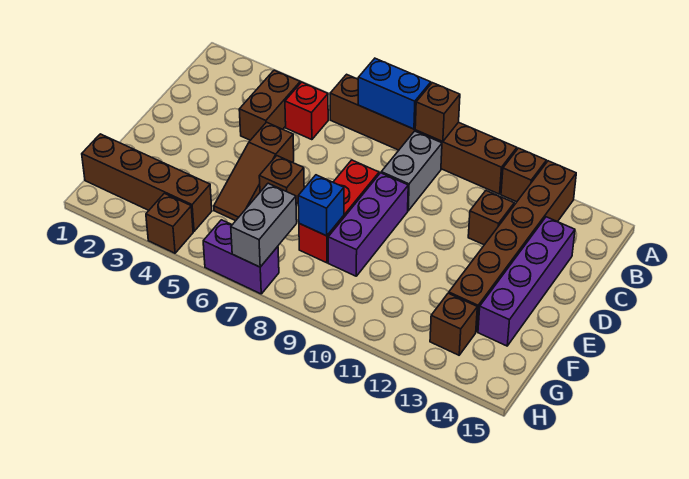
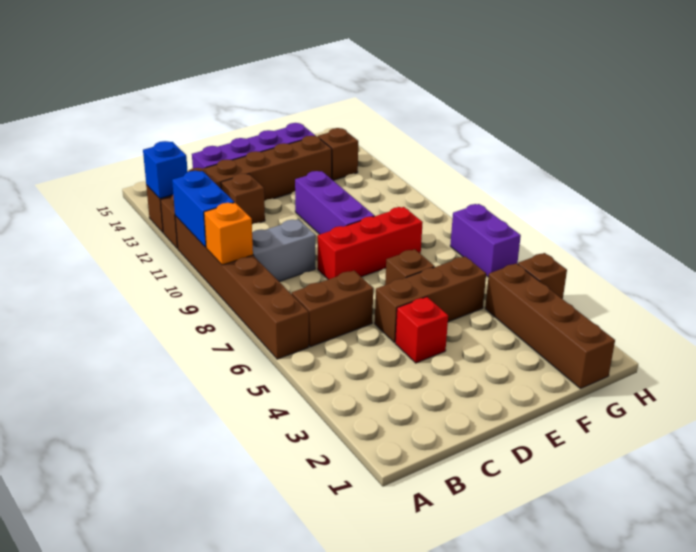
blue 1x2 brick [358,58,431,129] -> blue 1x2 brick moved to [172,171,234,247]
brown 1x1 brick [415,83,460,142] -> orange 1x1 brick [204,203,253,265]
brown 1x2 brick [239,70,300,140] -> brown 1x2 brick moved to [292,271,373,347]
red 1x1 brick [285,82,328,140] -> red 1x1 brick moved to [395,297,448,363]
brown 1x3 slope [214,122,294,221] -> brown 1x3 brick [375,256,486,343]
purple 1x3 brick [328,173,408,276] -> purple 1x3 brick turned to [295,171,374,234]
blue 1x1 brick [298,175,344,236] -> blue 1x1 brick moved to [143,141,188,199]
grey 1x2 brick [231,183,297,267] -> none

